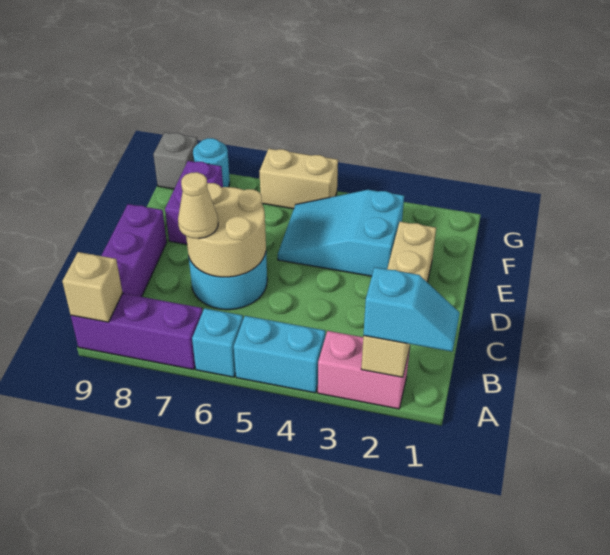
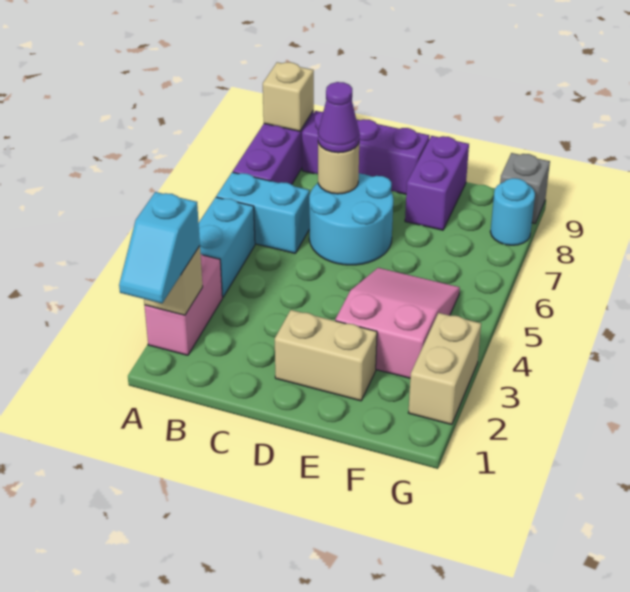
cyan 1x1 brick [192,308,243,377] -> cyan 1x2 brick [216,172,309,253]
tan 2x2 round brick [186,183,266,277] -> tan 1x1 round brick [318,143,359,194]
tan 1x1 cone [178,172,218,239] -> purple 1x1 cone [318,82,360,153]
cyan 2x3 slope [278,190,404,276] -> pink 2x3 slope [335,268,460,378]
purple 1x2 brick [165,161,223,244] -> purple 1x2 brick turned to [405,136,469,230]
tan 1x2 brick [259,149,338,209] -> tan 1x2 brick moved to [408,313,481,425]

